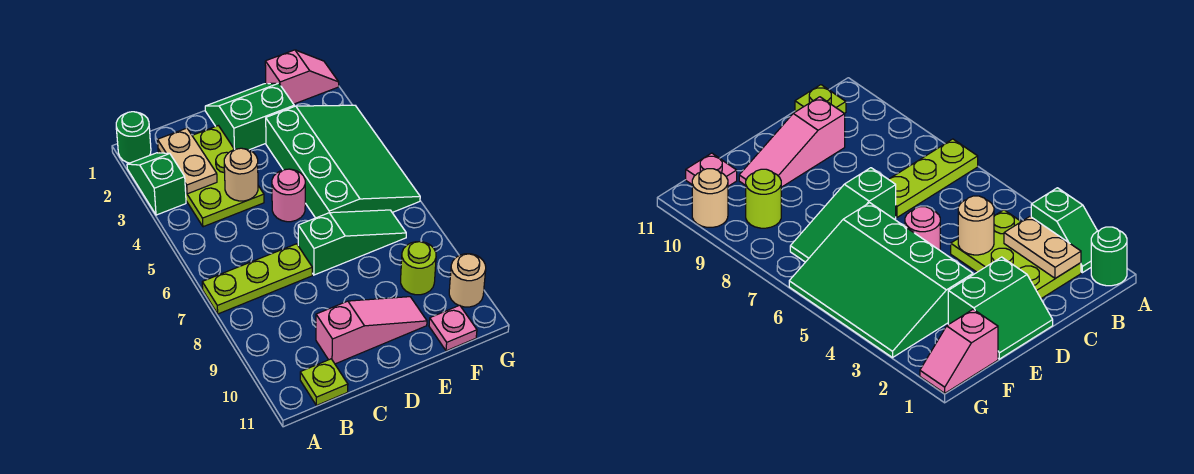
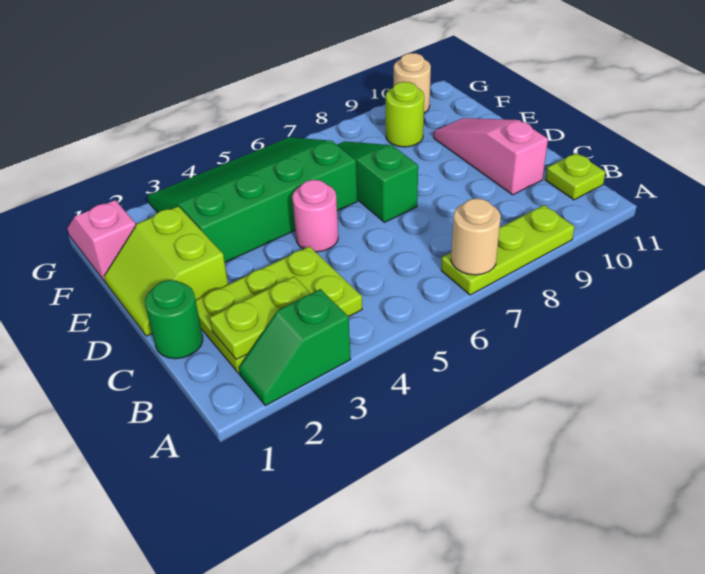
green 1x1 round brick [116,112,151,163] -> green 1x1 round brick moved to [145,280,203,359]
lime 1x3 plate [202,244,312,314] -> lime 1x3 plate turned to [441,205,574,295]
tan 1x2 plate [157,128,217,194] -> lime 1x2 plate [210,277,311,359]
tan 1x1 round brick [224,148,258,201] -> tan 1x1 round brick moved to [451,198,501,275]
green 2x2 slope [205,83,294,150] -> lime 2x2 slope [104,206,228,336]
pink 1x1 plate [429,305,477,351] -> none

